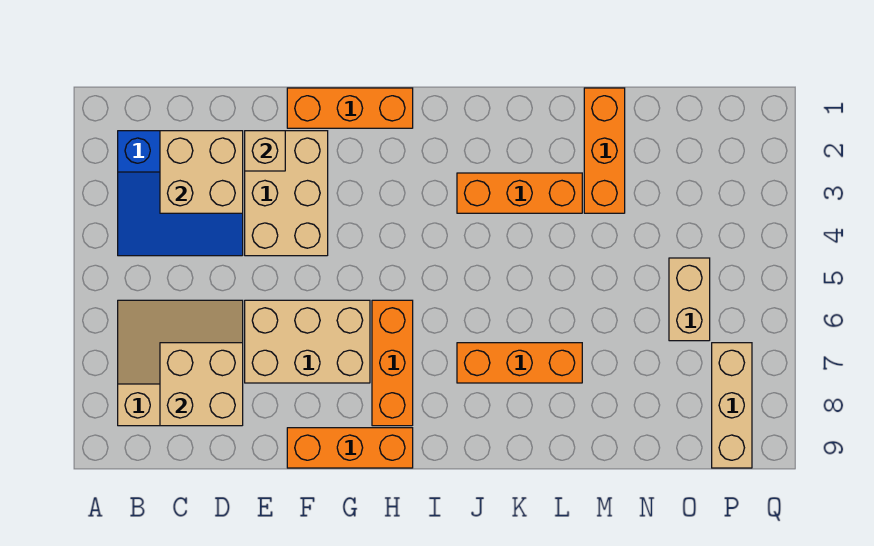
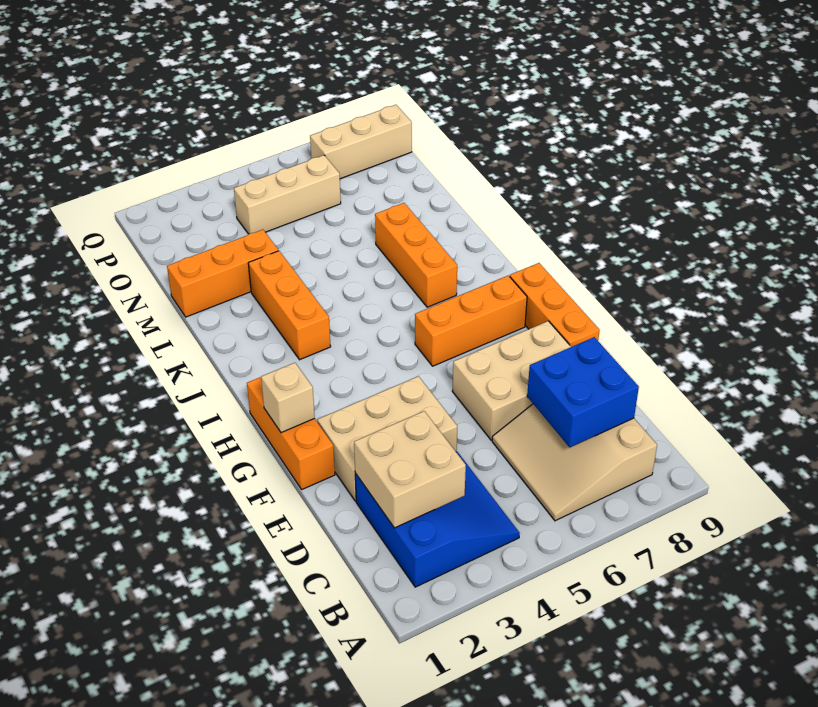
tan 2x2 brick [160,343,243,426] -> blue 2x2 brick [527,337,639,447]
tan 1x1 brick [245,131,285,171] -> tan 1x1 brick moved to [261,363,315,433]
tan 2x3 brick [245,300,370,383] -> tan 2x3 brick turned to [452,321,571,440]
tan 1x2 brick [669,258,710,341] -> tan 1x3 brick [234,155,341,234]

